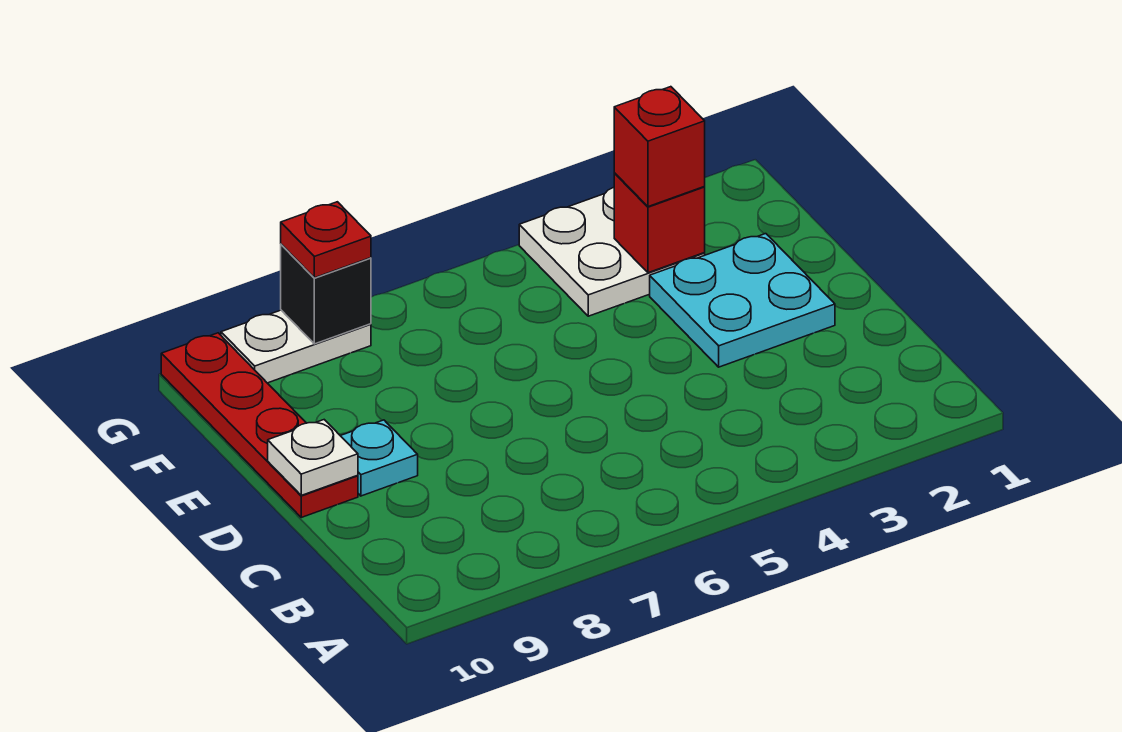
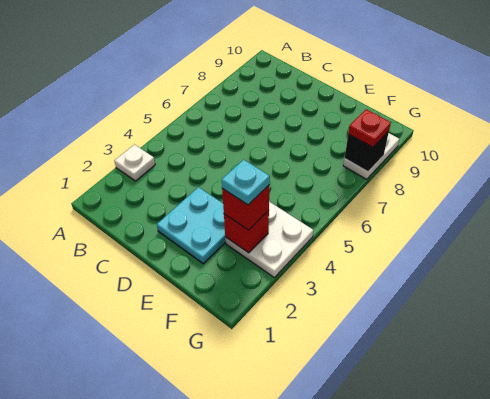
cyan 1x1 plate [341,420,418,496] -> cyan 1x1 plate moved to [222,160,270,205]
red 1x4 plate [161,333,358,517] -> none
white 1x1 plate [268,420,358,495] -> white 1x1 plate moved to [115,145,155,181]

